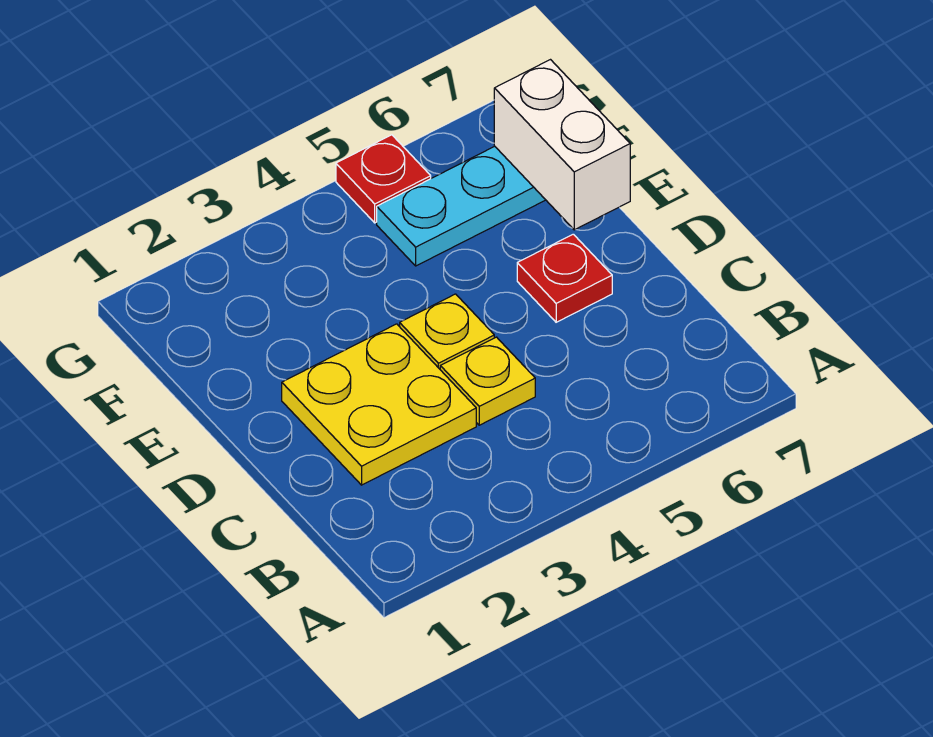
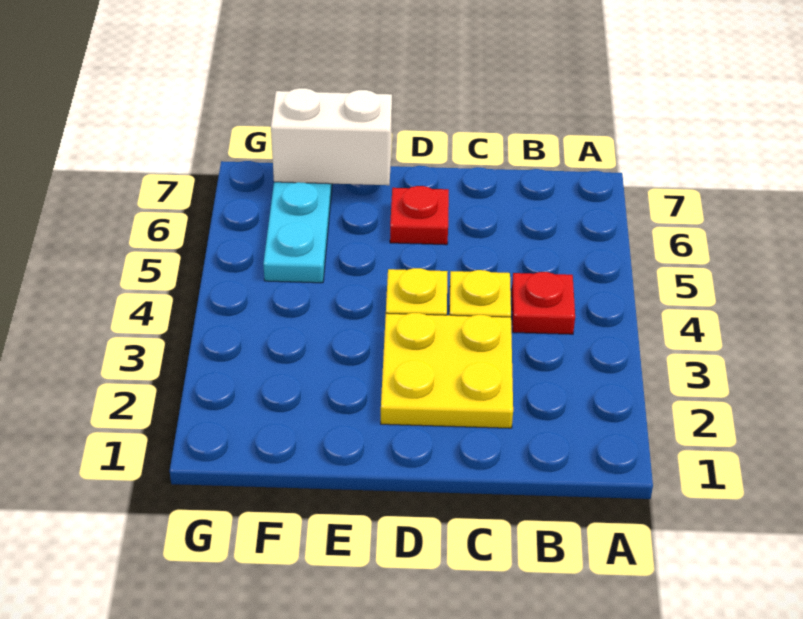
red 1x1 plate [336,135,431,223] -> red 1x1 plate moved to [512,272,575,334]

